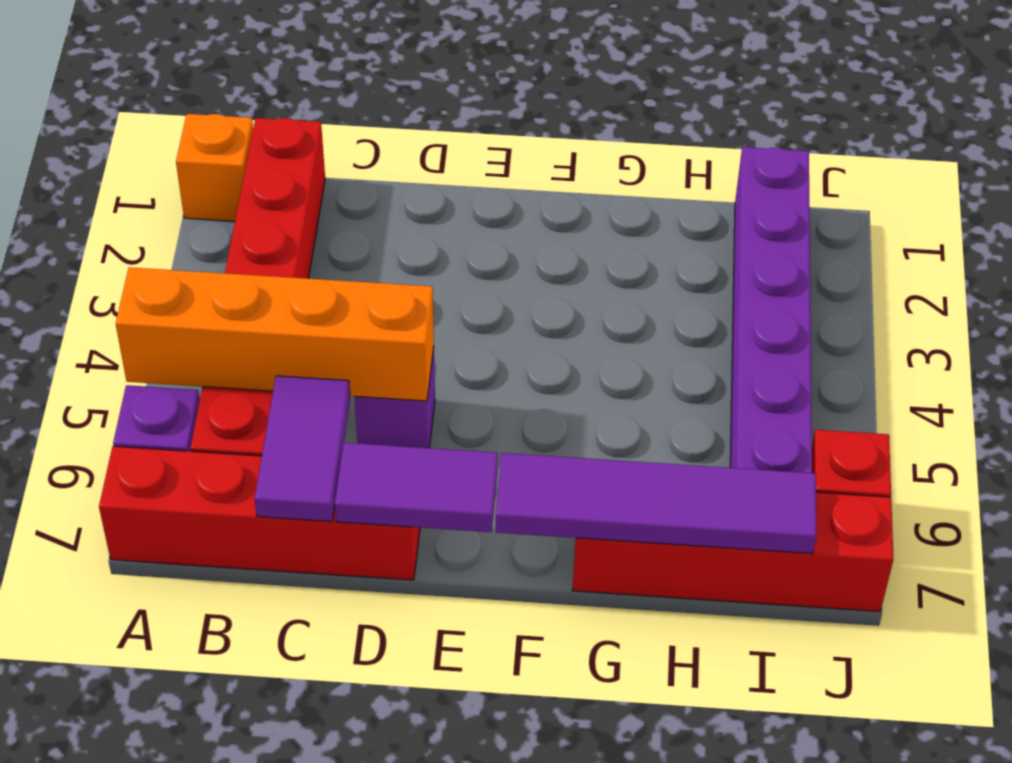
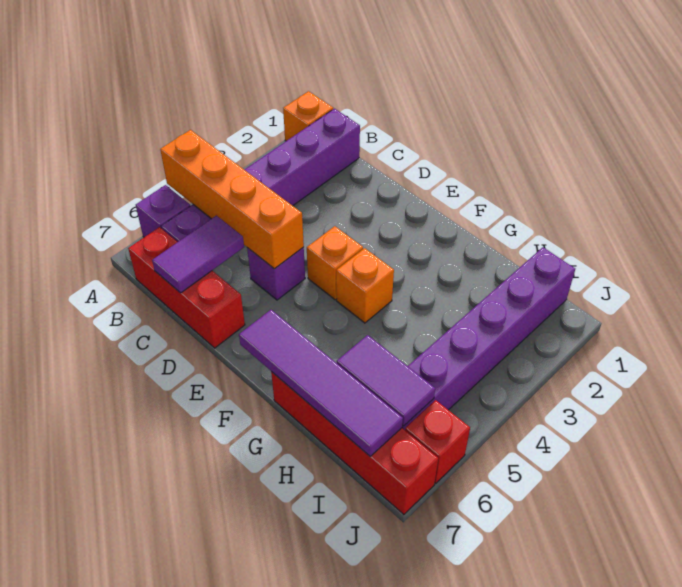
red 1x4 brick [99,446,420,580] -> red 1x3 brick [128,227,245,348]
red 1x6 brick [190,118,325,456] -> purple 1x6 brick [161,109,360,242]
purple 1x2 tile [335,443,498,532] -> purple 1x2 tile moved to [337,335,435,426]
none -> orange 1x1 brick [307,226,363,300]
none -> orange 1x1 brick [336,248,394,323]

